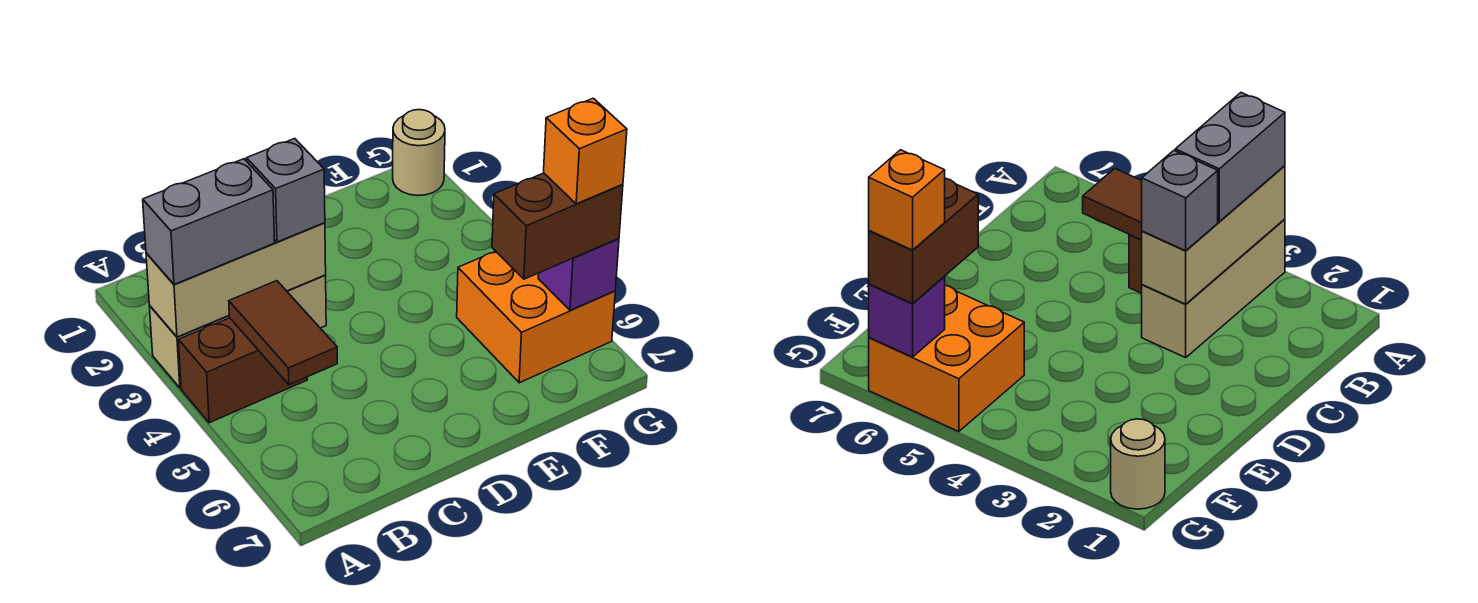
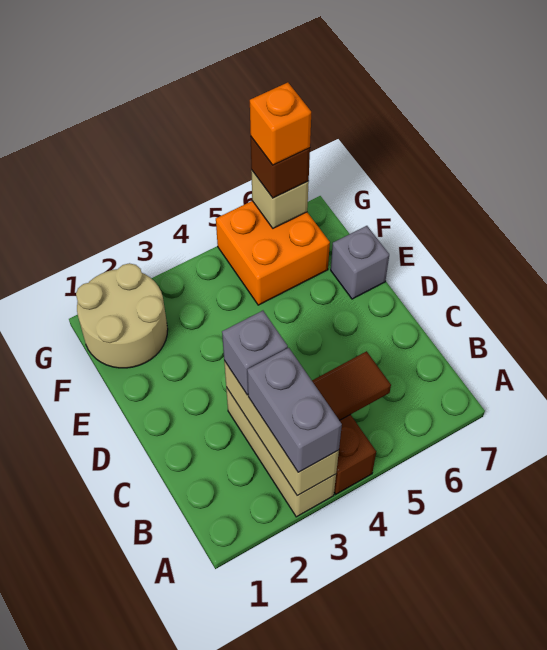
none -> grey 1x1 brick [331,226,389,299]
brown 1x2 brick [492,173,623,279] -> brown 1x1 brick [251,137,310,198]
tan 1x1 round brick [393,110,445,196] -> tan 2x2 round brick [76,263,168,368]
purple 1x1 brick [538,238,619,310] -> tan 1x1 brick [251,170,309,228]

